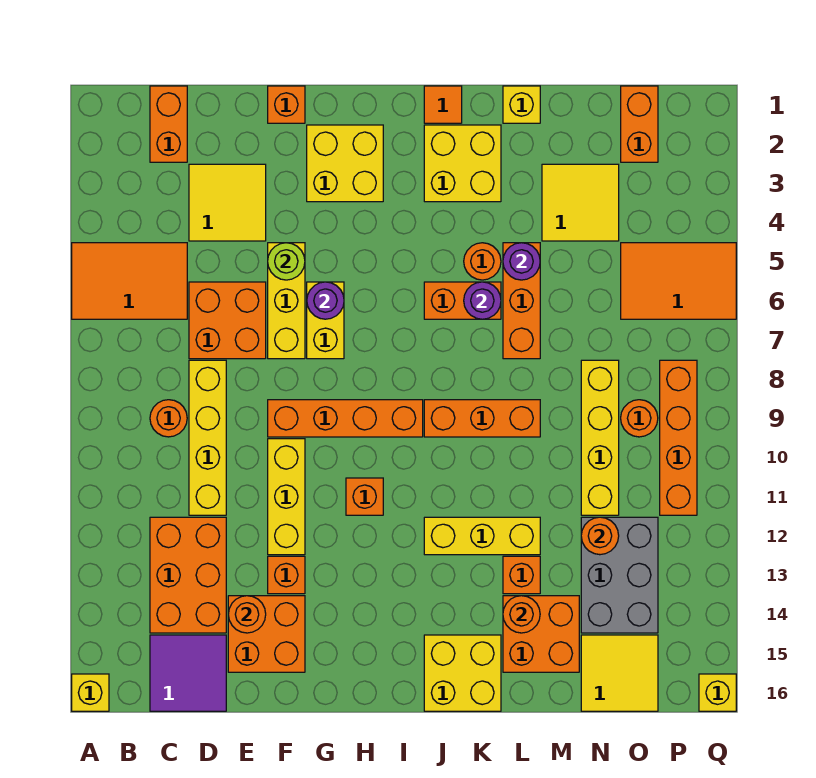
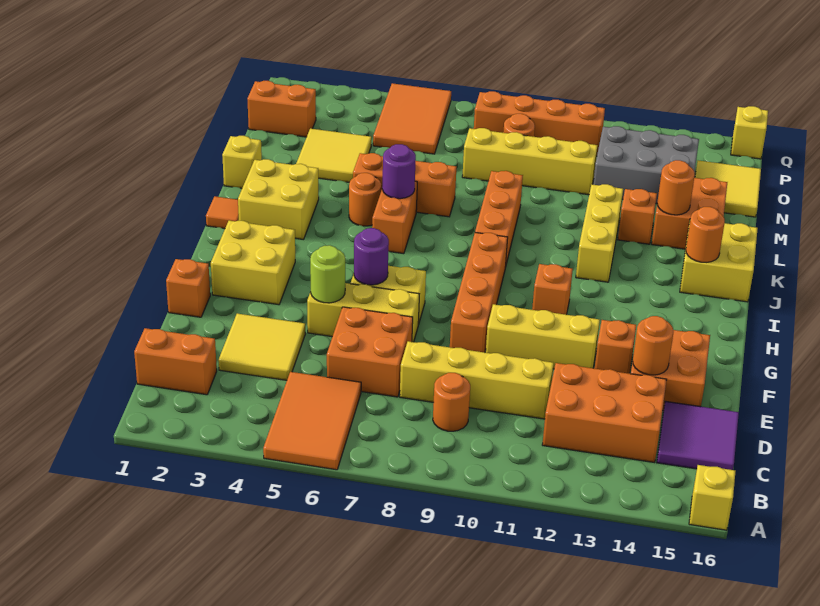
purple 1x1 round brick [503,243,540,280] -> none
orange 1x1 round brick [581,517,619,555] -> orange 1x1 round brick moved to [686,207,725,262]

